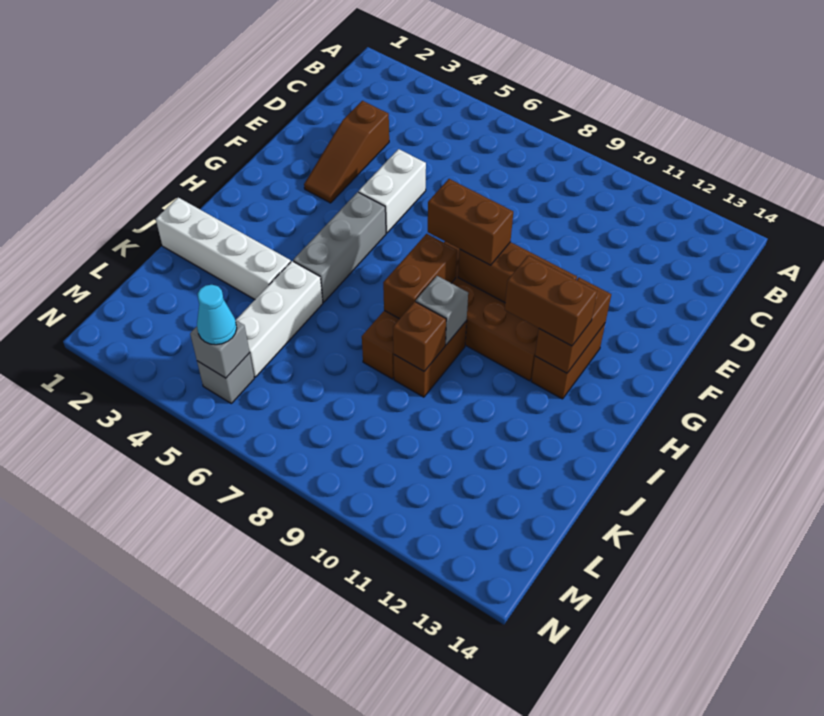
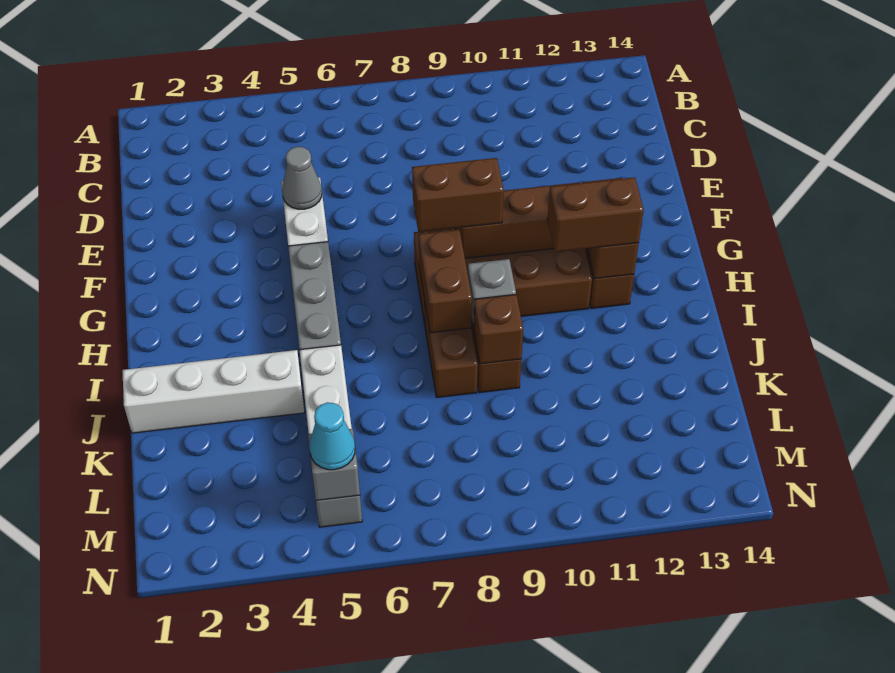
brown 1x3 slope [304,101,389,203] -> none
none -> grey 1x1 cone [282,147,322,209]

